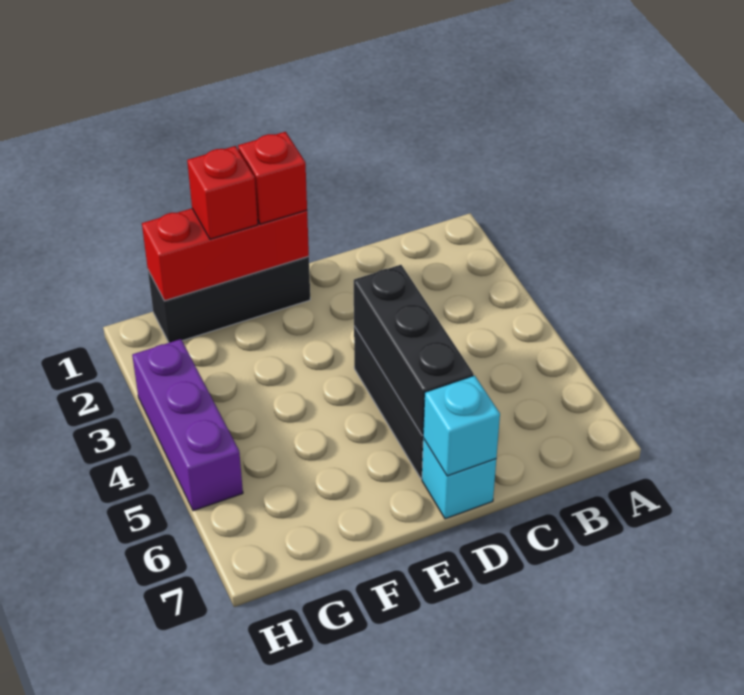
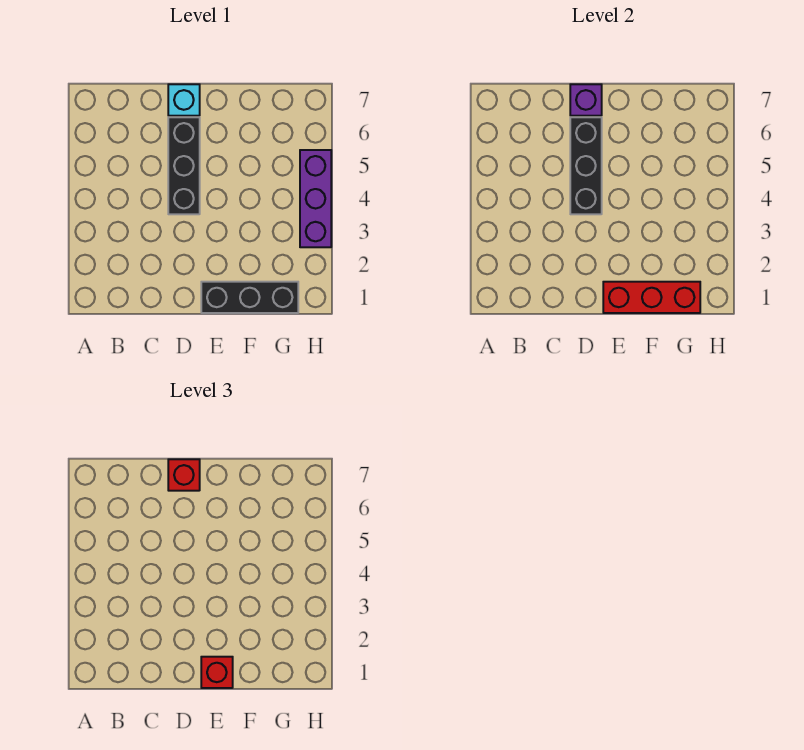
cyan 1x1 brick [423,375,500,476] -> purple 1x1 brick [570,84,602,116]
red 1x1 brick [187,146,258,239] -> red 1x1 brick moved to [168,459,200,491]

